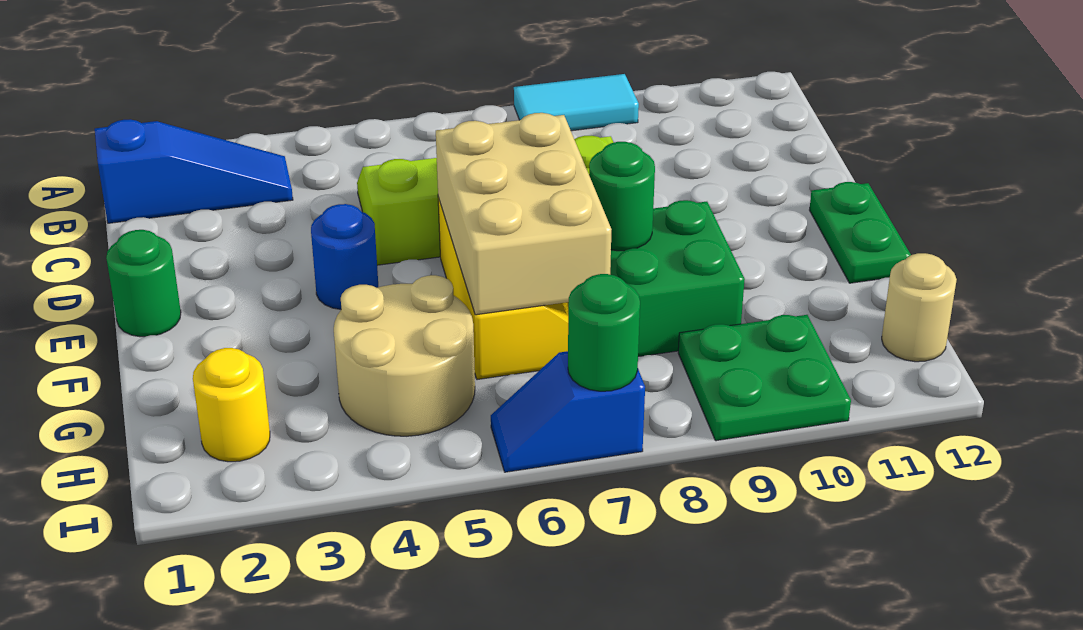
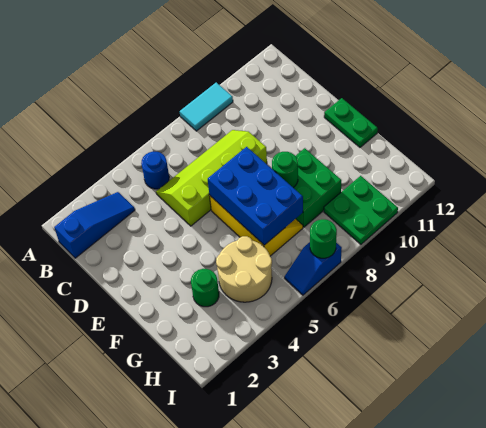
green 1x1 round brick [106,230,181,337] -> green 1x1 round brick moved to [191,269,219,307]
blue 1x1 round brick [311,204,378,309] -> blue 1x1 round brick moved to [141,152,169,189]
tan 2x3 brick [436,113,611,315] -> blue 2x3 brick [208,147,303,245]
yellow 1x1 round brick [193,348,270,462] -> none
tan 1x1 round brick [882,253,957,362] -> none

